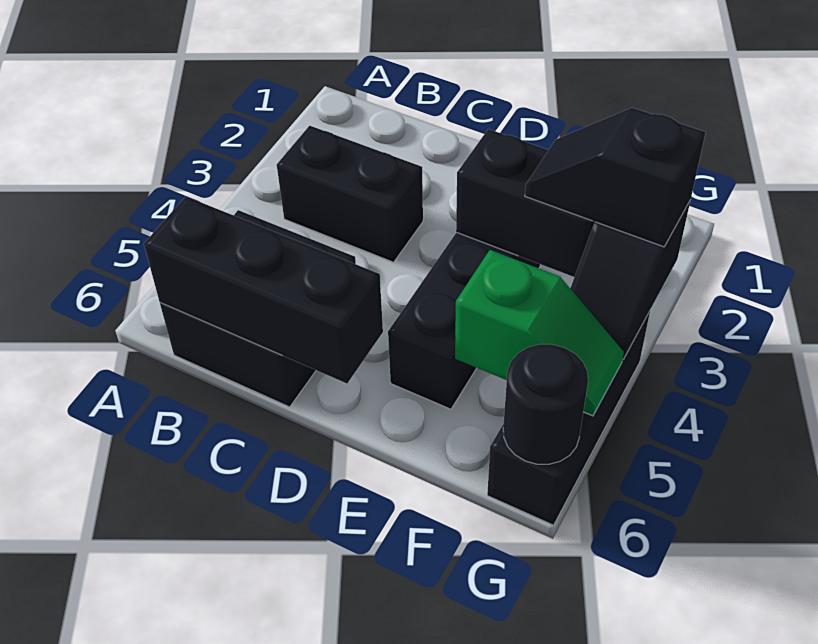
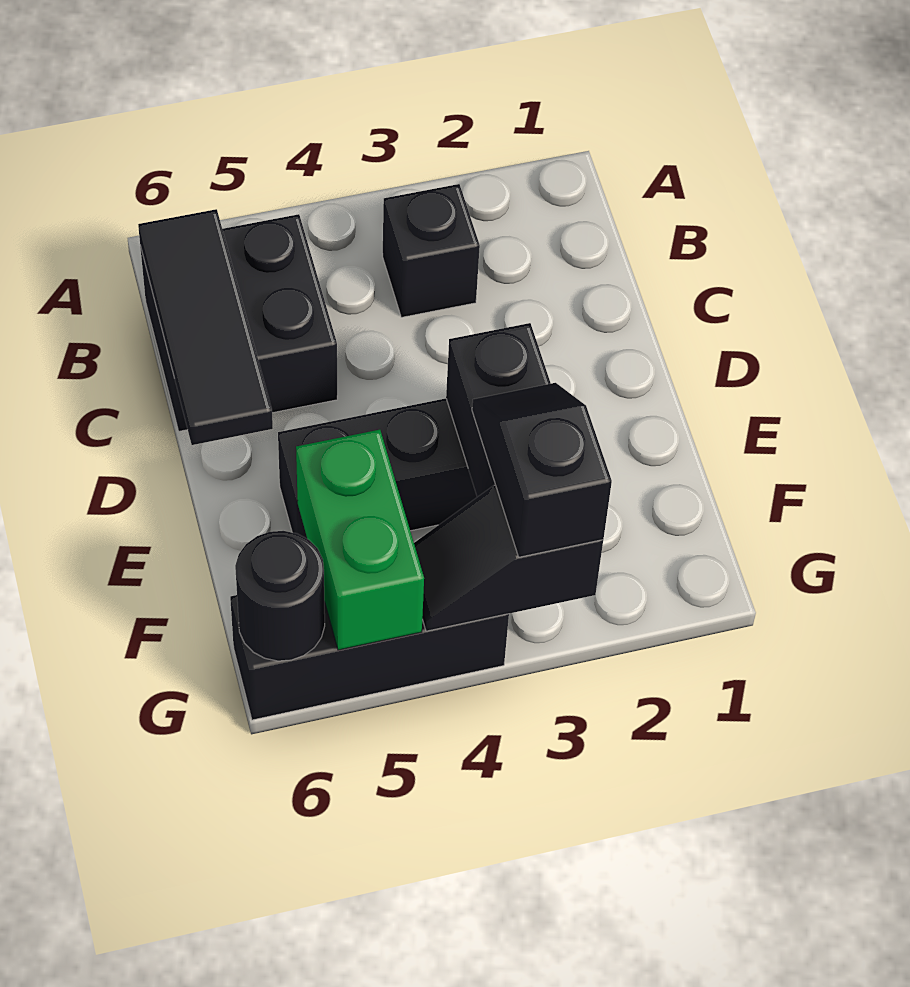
black 1x2 brick [277,126,423,262] -> black 1x1 brick [383,184,480,317]
black 1x3 brick [144,197,383,383] -> black 1x3 tile [138,209,273,445]
green 1x2 slope [455,250,624,416] -> green 1x2 brick [296,430,424,650]

